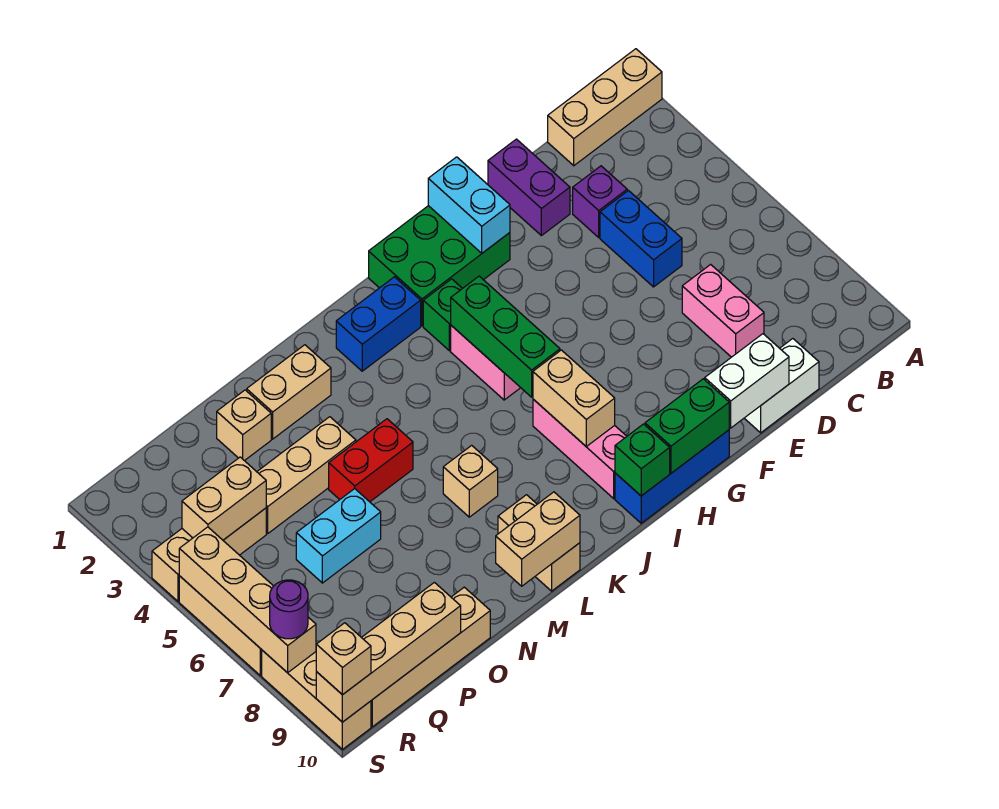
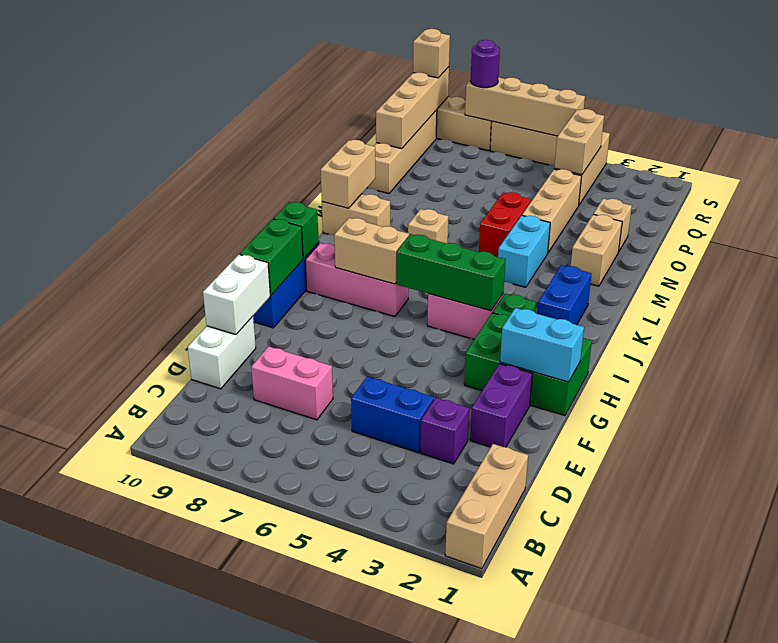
purple 1x2 brick [488,139,570,236] -> purple 1x2 brick turned to [470,364,532,447]
green 2x3 brick [369,206,510,326] -> green 2x3 brick turned to [464,313,592,416]
cyan 1x2 brick [296,489,381,583] -> cyan 1x2 brick moved to [498,216,550,287]

